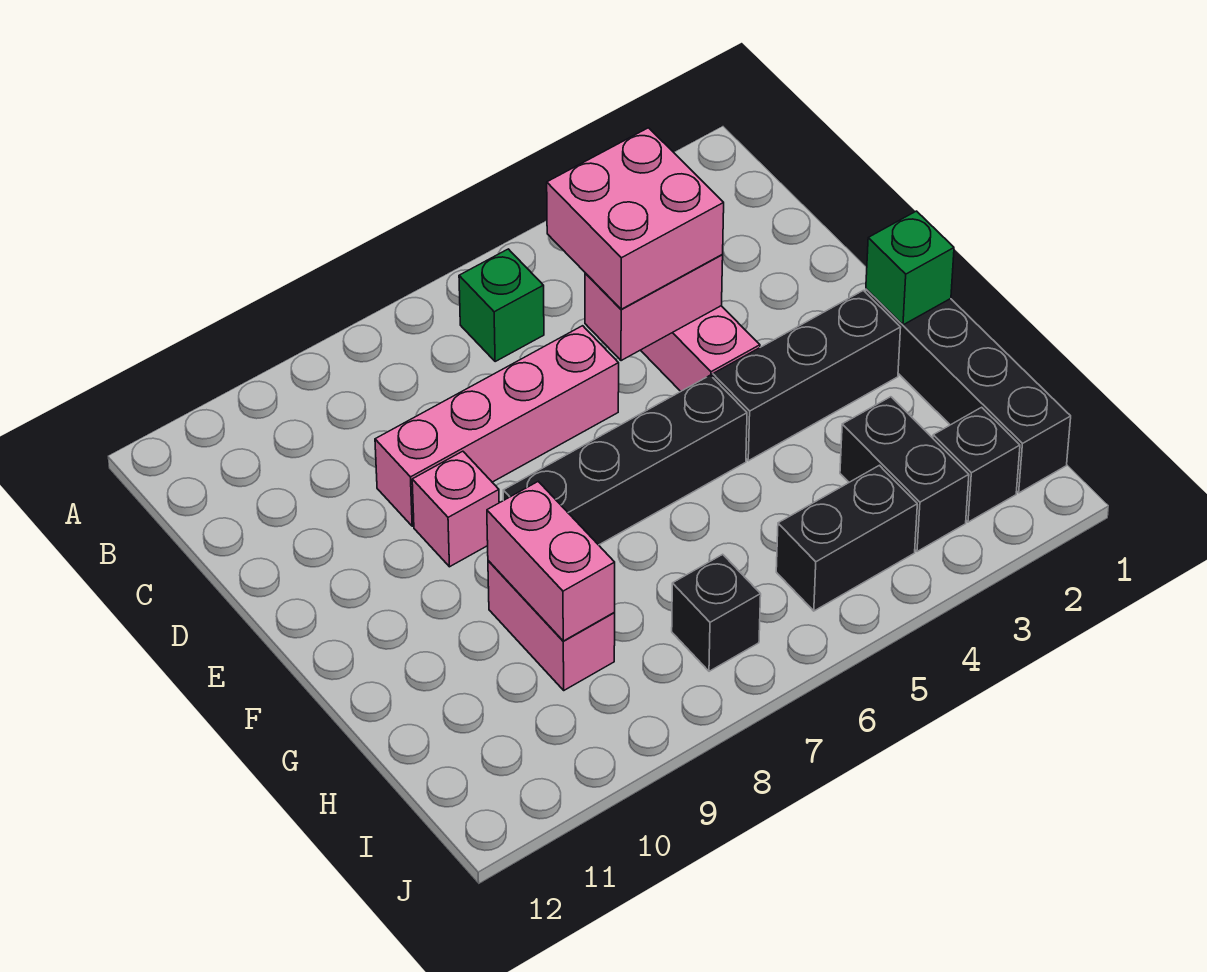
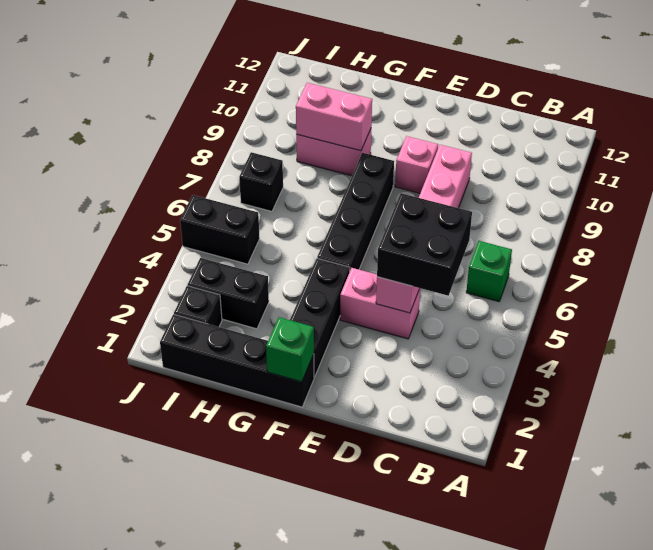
pink 2x2 brick [547,128,724,309] -> black 2x2 brick [377,193,472,296]
black 1x2 brick [776,465,917,611] -> black 1x2 brick turned to [180,195,260,264]

